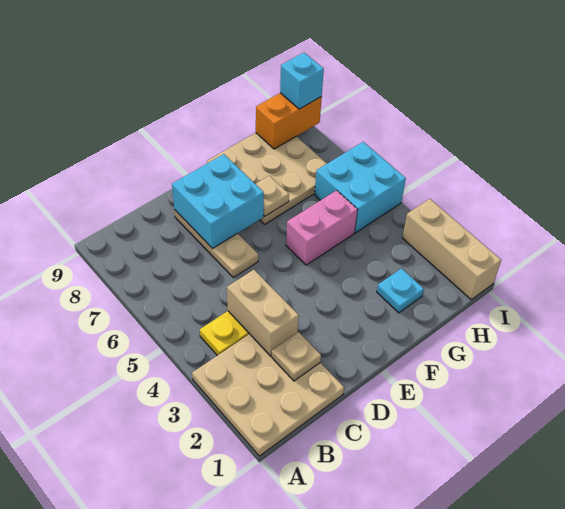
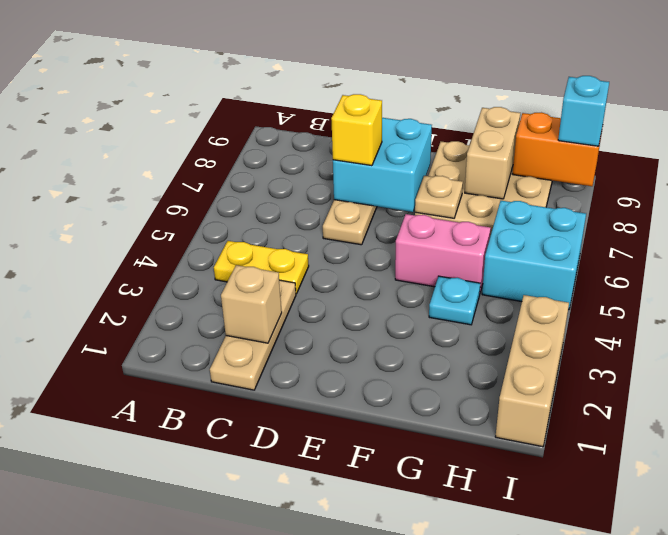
tan 3x3 plate [192,334,344,456] -> tan 1x3 plate [210,280,296,390]
tan 1x1 plate [272,332,321,381] -> tan 1x1 brick [221,265,282,343]
tan 1x2 brick [227,270,299,356] -> tan 1x2 brick moved to [465,107,520,199]
none -> yellow 1x1 brick [331,94,382,166]
cyan 1x1 plate [377,269,424,313] -> cyan 1x1 plate moved to [429,276,480,325]

